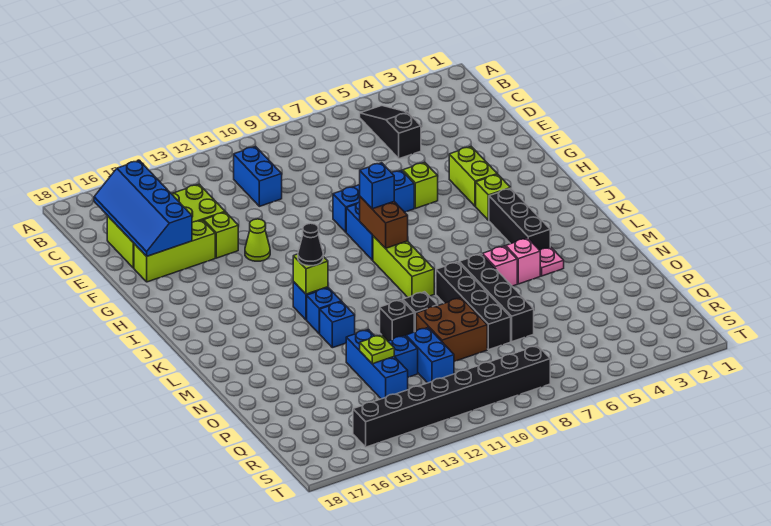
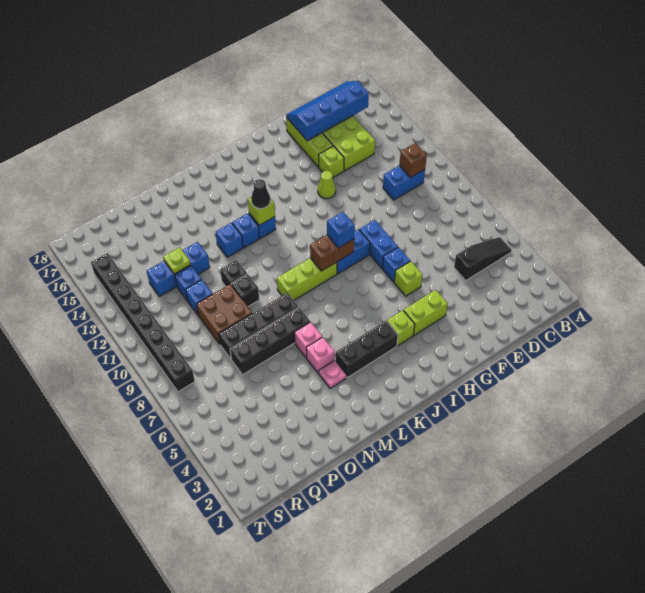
none -> brown 1x1 brick [399,143,427,178]
blue 1x2 brick [406,328,454,383] -> blue 1x1 brick [186,280,212,315]

